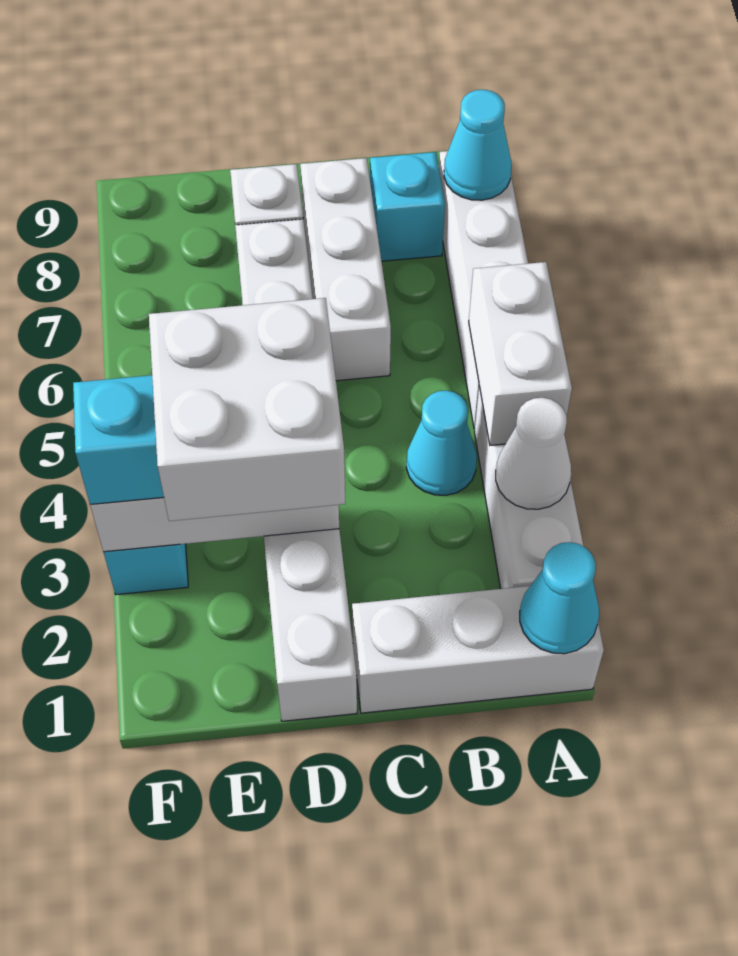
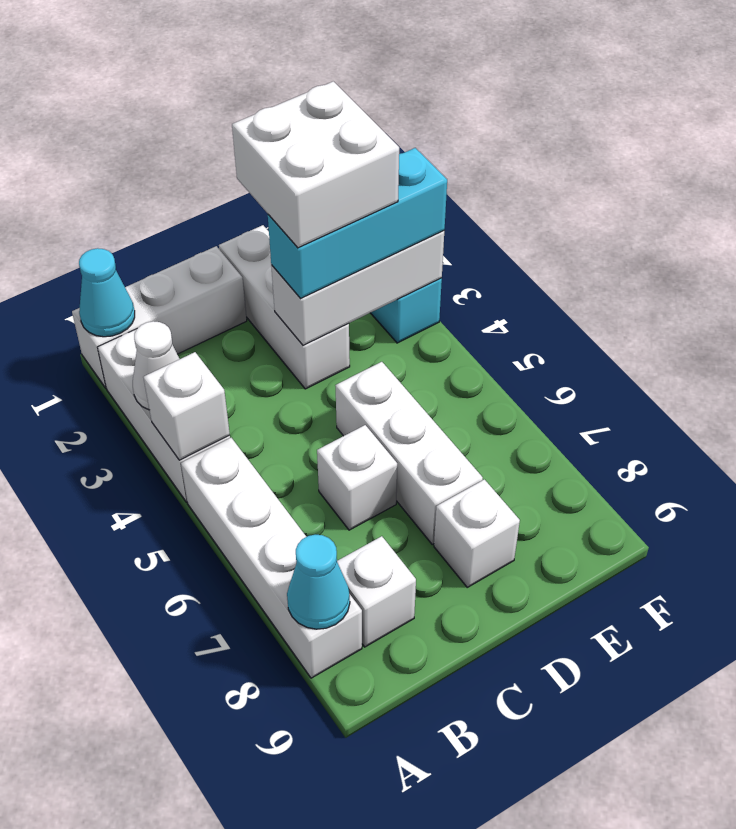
white 1x2 brick [469,262,572,445] -> white 1x1 brick [143,352,230,460]
cyan 1x1 cone [406,391,477,495] -> none
cyan 1x1 brick [370,152,445,261] -> white 1x1 brick [337,536,416,647]
white 1x3 brick [300,158,391,381] -> white 1x1 brick [317,425,397,530]

